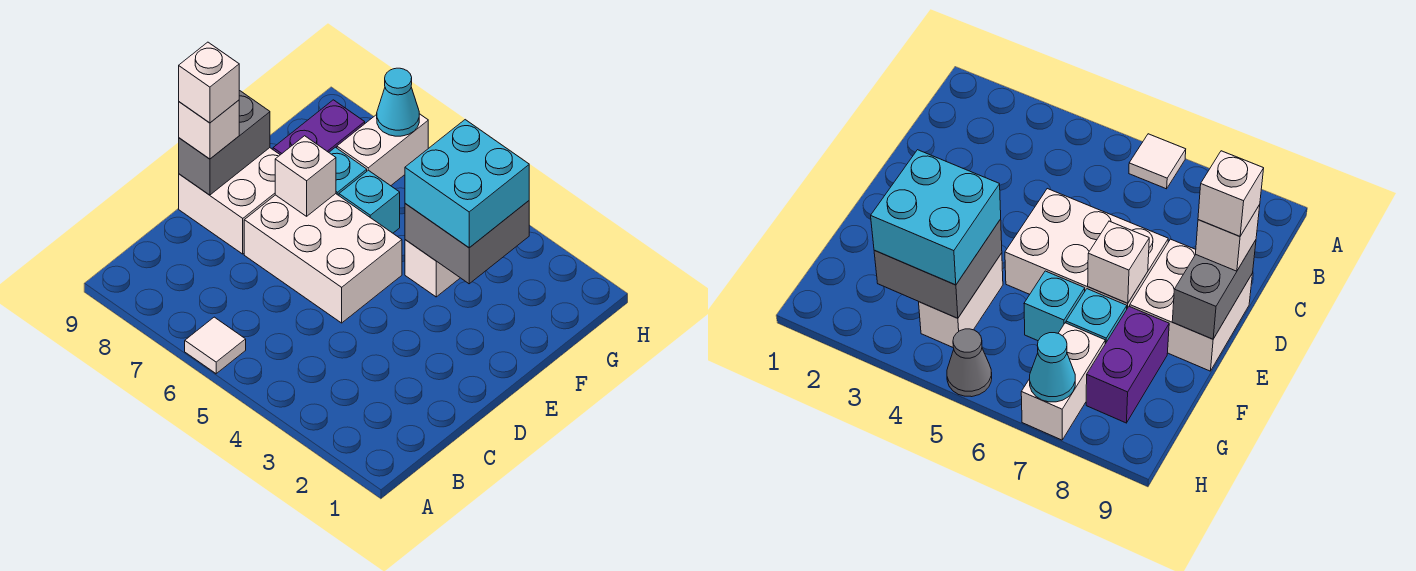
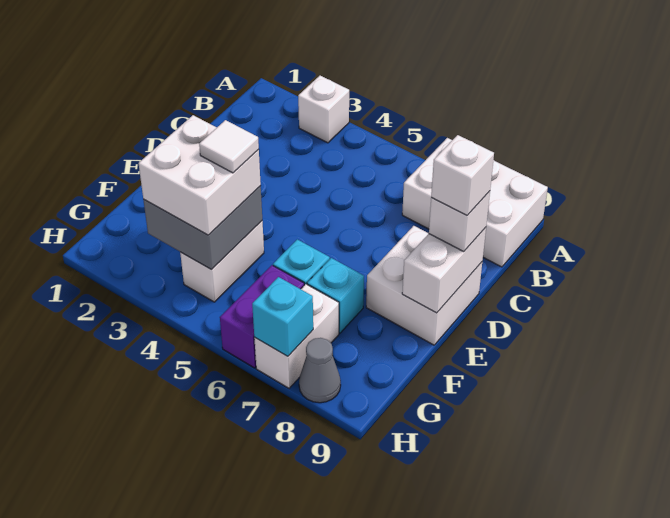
white 1x1 tile [185,317,246,374] -> white 1x1 tile moved to [199,120,259,173]
white 2x3 brick [244,194,402,323] -> white 2x3 brick moved to [402,138,548,267]
grey 1x2 brick [179,90,270,195] -> white 1x2 brick [402,227,486,313]
white 1x1 brick [275,136,336,216] -> white 1x1 brick moved to [298,76,349,143]
cyan 2x2 brick [405,120,529,248] -> white 2x2 brick [139,115,261,235]
purple 1x2 brick [273,100,365,155] -> purple 1x2 brick moved to [220,265,304,368]
grey 1x1 cone [947,329,992,397] -> grey 1x1 cone moved to [299,338,341,403]
cyan 1x1 cone [377,68,419,136] -> cyan 1x1 brick [252,277,313,356]

